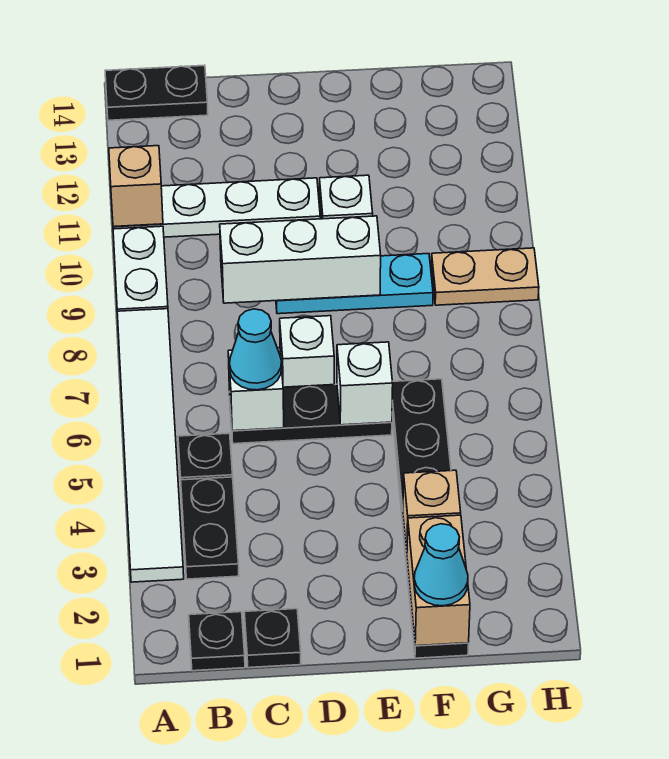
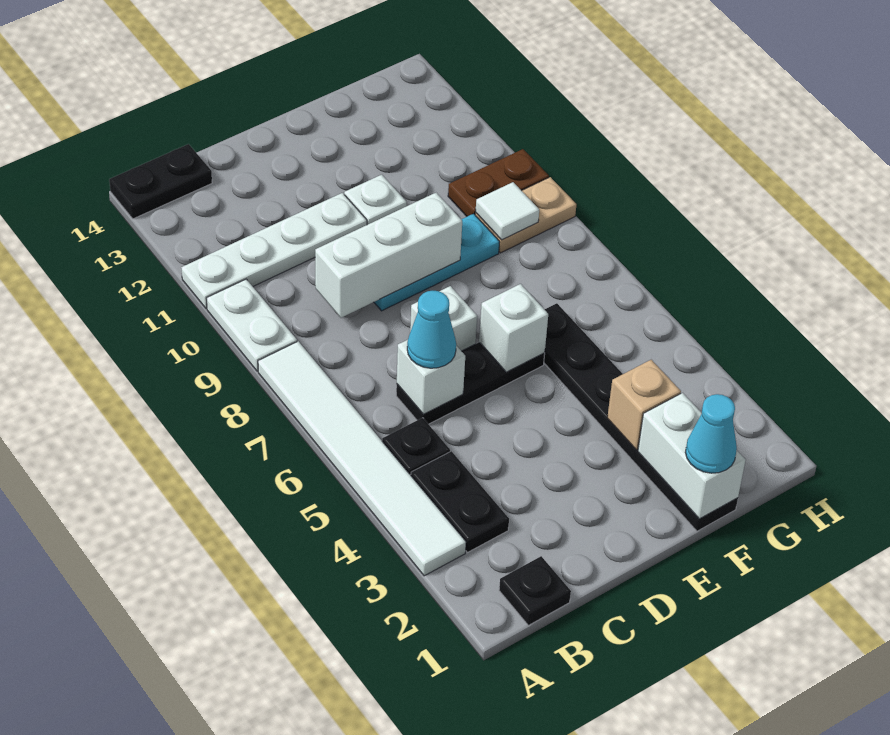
tan 1x1 brick [109,146,163,227] -> none
black 1x1 plate [244,609,301,668] -> none
tan 1x2 brick [407,515,470,646] -> white 1x2 brick [638,393,746,519]
none -> white 1x1 tile [476,182,539,240]
none -> brown 1x2 plate [448,149,549,216]

